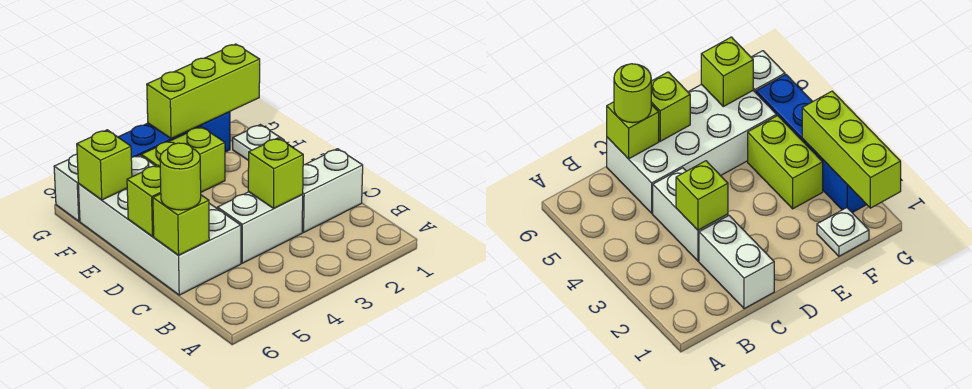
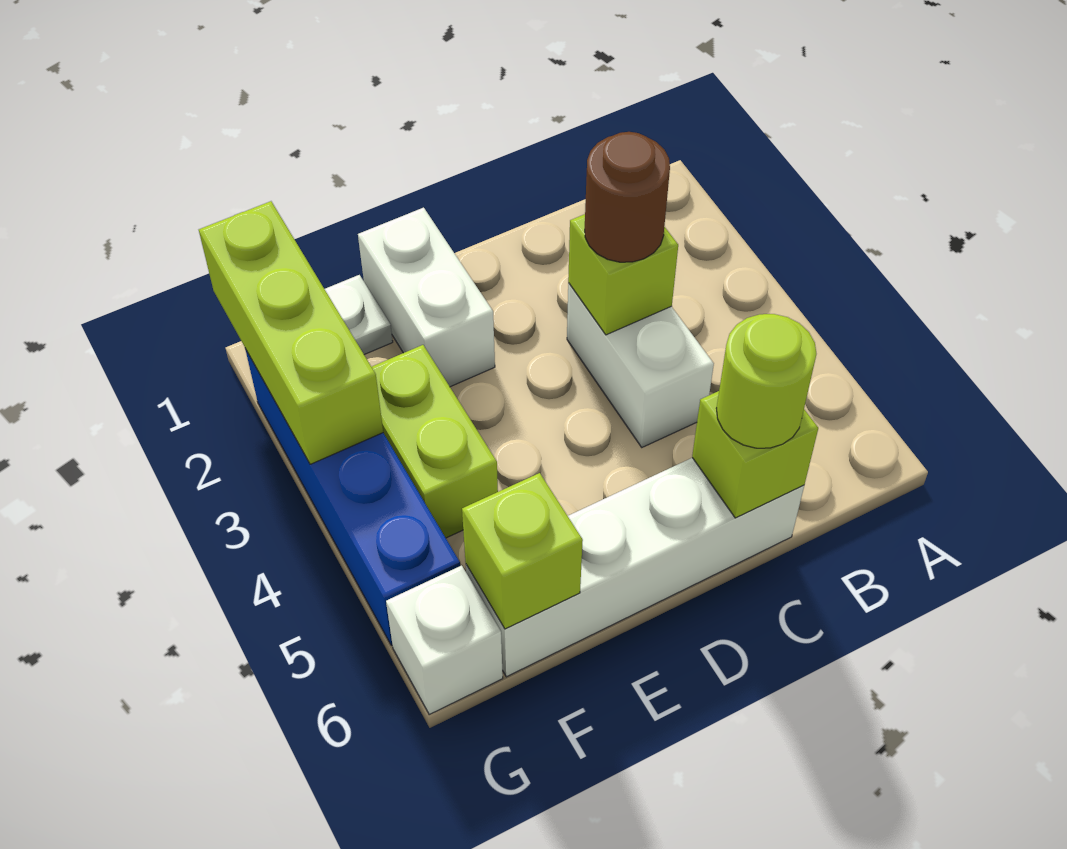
white 1x2 brick [302,149,363,232] -> white 1x2 brick moved to [358,208,495,387]
none -> brown 1x1 round brick [585,132,670,262]
white 2x4 brick [78,155,241,295] -> white 1x4 brick [466,458,804,677]
lime 1x1 brick [127,165,161,237] -> none

